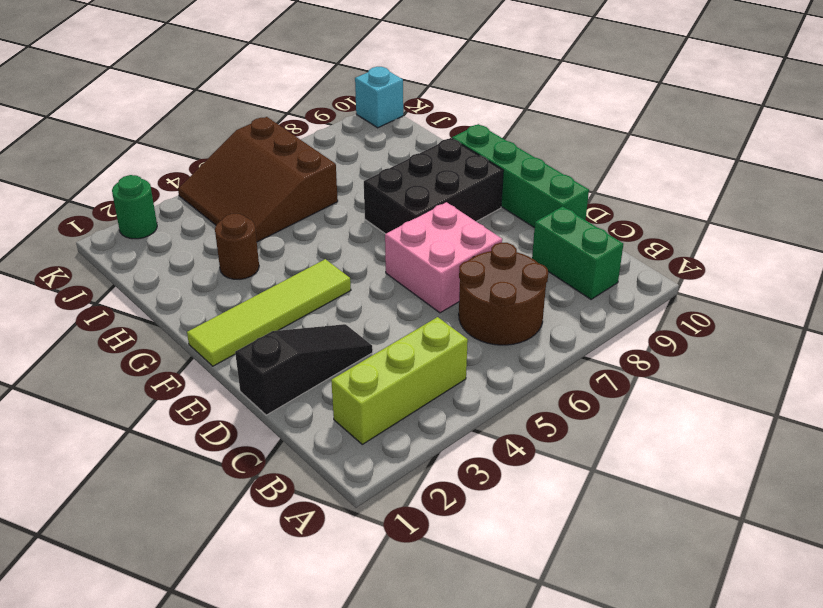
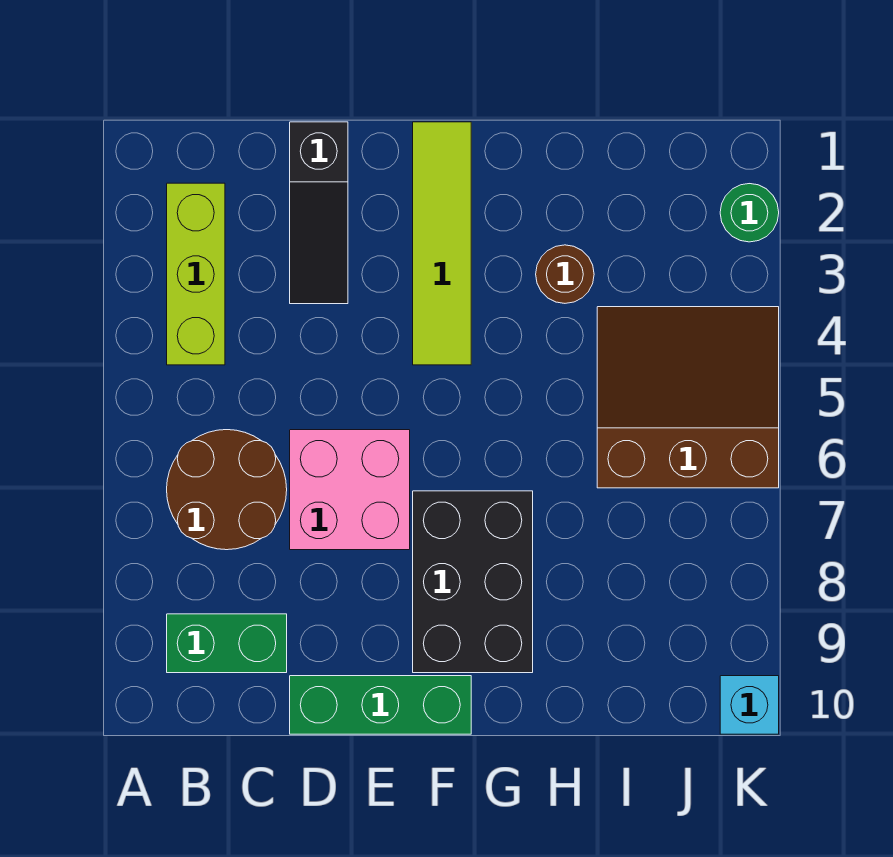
green 1x4 brick [452,124,589,228] -> green 1x3 brick [290,676,471,734]

